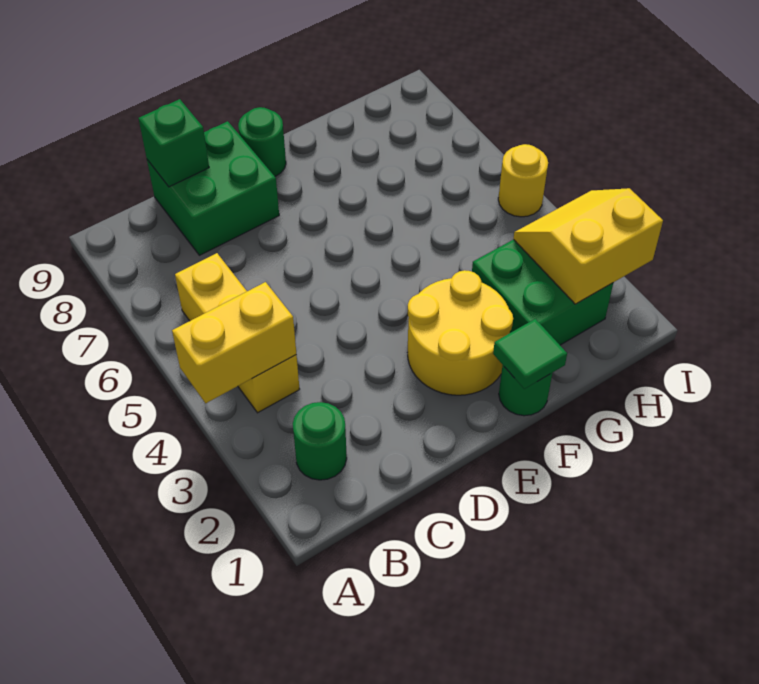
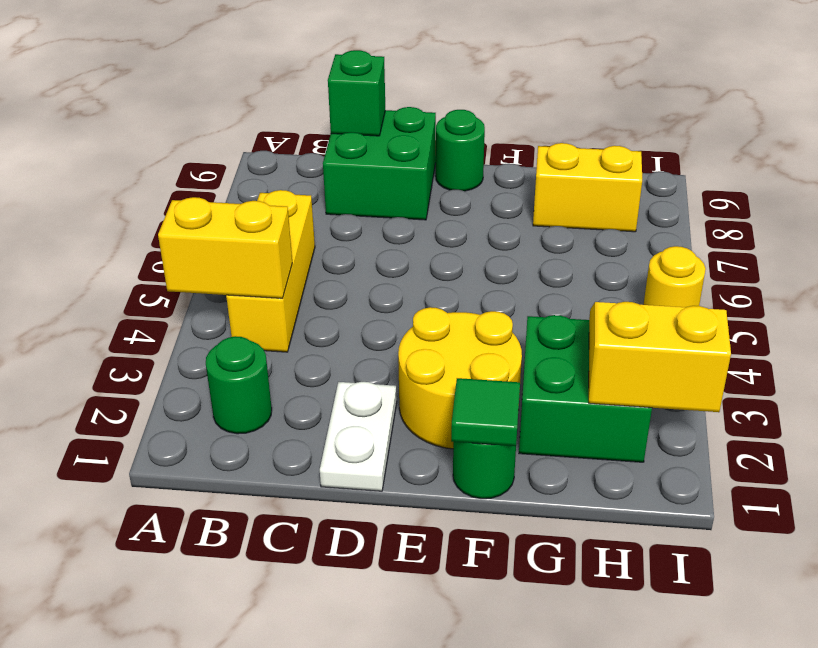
none -> white 1x2 plate [320,382,397,491]
none -> yellow 1x2 brick [533,143,642,232]

